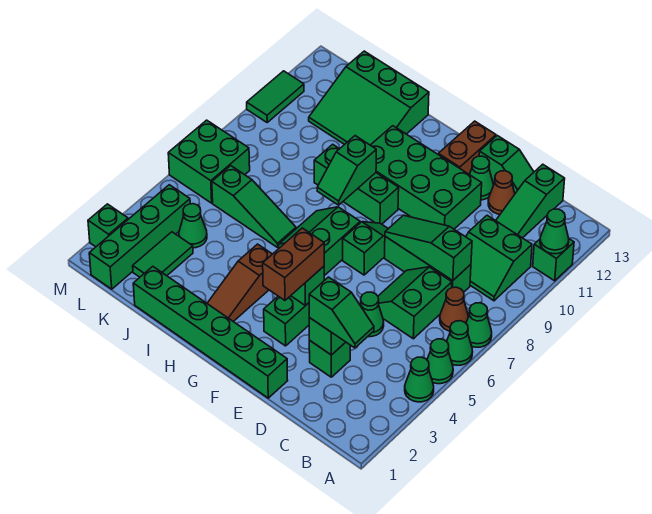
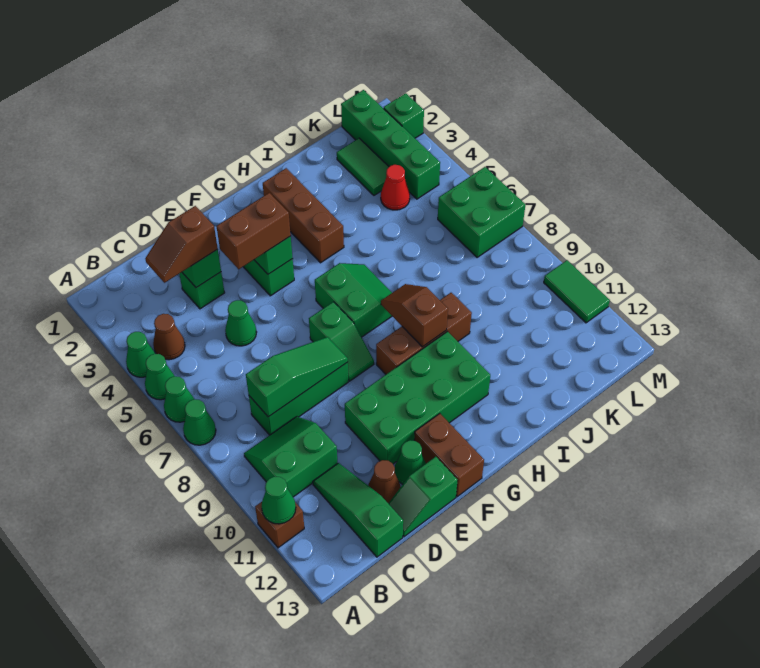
green 1x1 brick [533,239,574,281] -> brown 1x1 brick [255,502,304,548]
brown 1x1 cone [440,287,468,331] -> brown 1x1 cone moved to [153,314,185,360]
green 1x2 slope [309,277,374,348] -> brown 1x2 slope [145,206,218,283]
green 2x2 slope [378,267,452,339] -> none
green 1x6 brick [133,266,288,398] -> none
brown 1x2 brick [263,228,324,300] -> brown 1x2 brick turned to [216,193,291,269]
green 1x3 brick [314,144,399,224] -> brown 1x3 brick [376,293,472,374]
brown 1x3 slope [207,244,272,322] -> brown 1x3 brick [263,168,344,263]
green 1x2 slope [317,136,376,205] -> brown 1x2 slope [381,284,448,347]
green 1x3 slope [212,166,296,247] -> none
green 3x3 slope [309,51,429,145] -> none
green 1x1 cone [179,204,207,248] -> red 1x1 cone [381,165,410,210]

